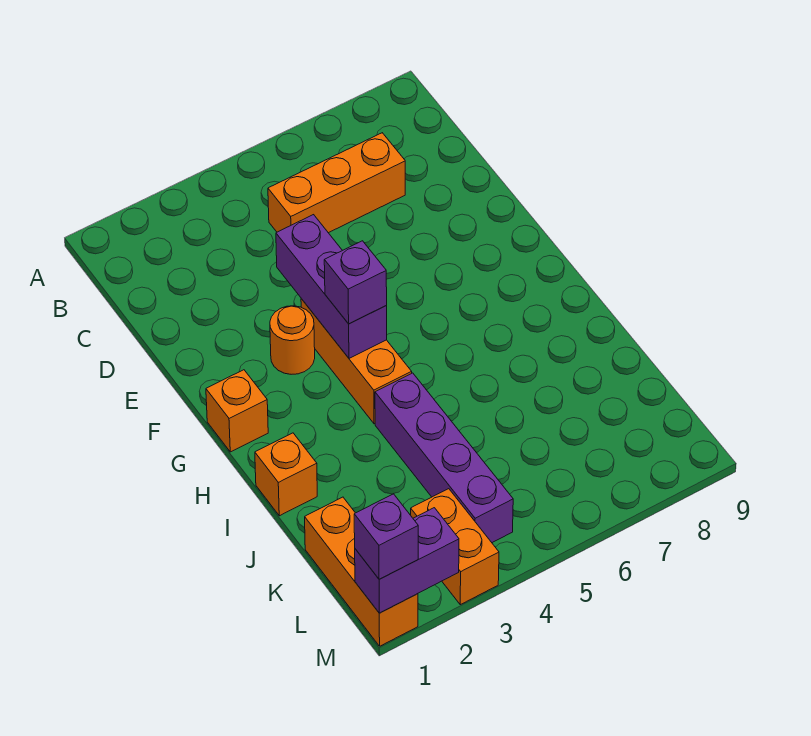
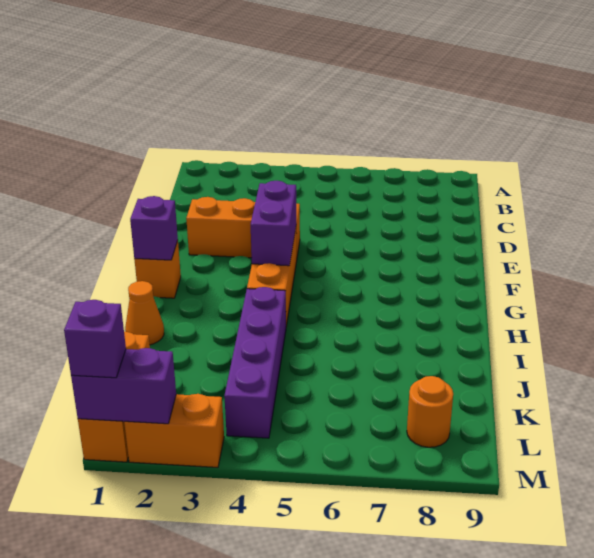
orange 1x3 brick [268,133,405,233] -> orange 1x3 brick moved to [186,197,300,258]
purple 1x3 brick [276,215,387,358] -> purple 1x2 brick [251,181,296,266]
orange 1x1 round brick [270,306,315,374] -> orange 1x1 round brick moved to [407,376,453,447]
purple 1x1 brick [324,241,387,324] -> purple 1x1 brick moved to [130,196,178,260]
orange 1x1 brick [255,433,317,516] -> orange 1x1 cone [125,281,164,345]
orange 1x2 brick [411,489,499,605] -> orange 1x2 brick turned to [124,394,224,467]

